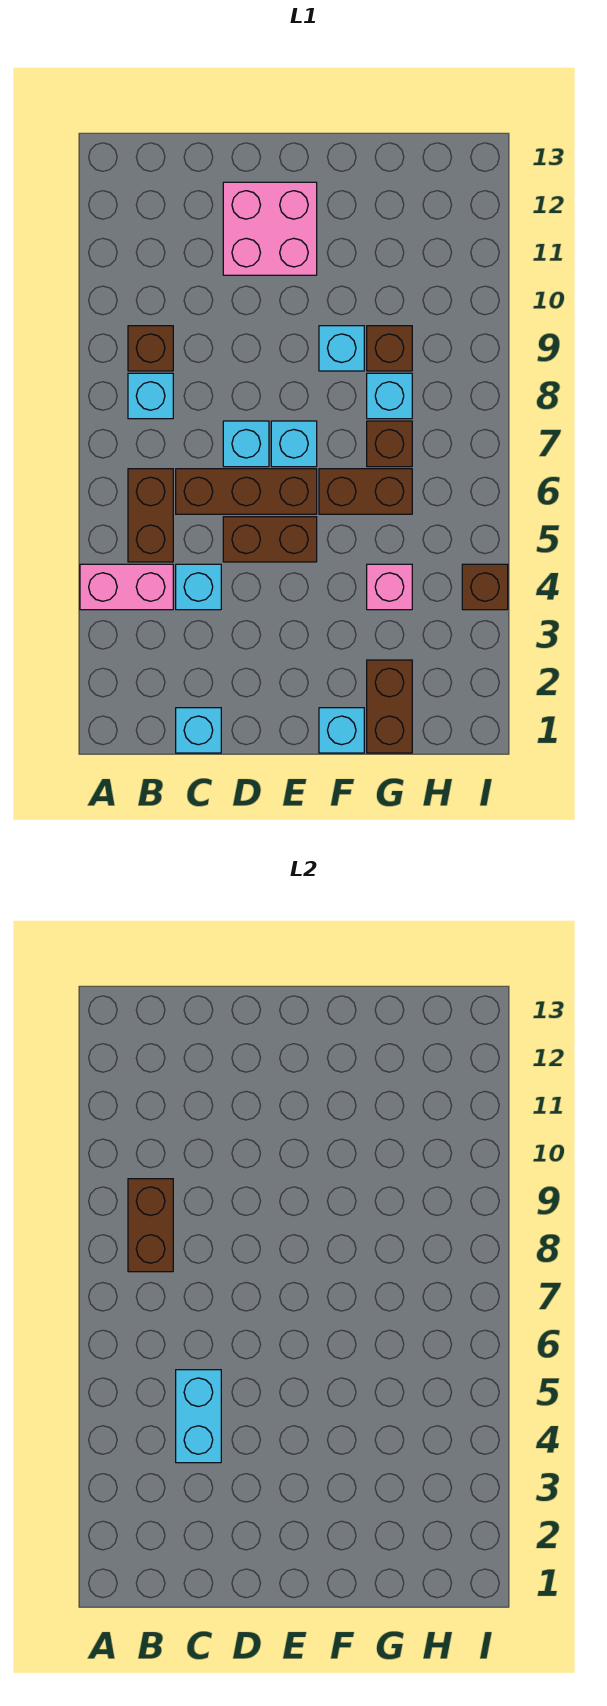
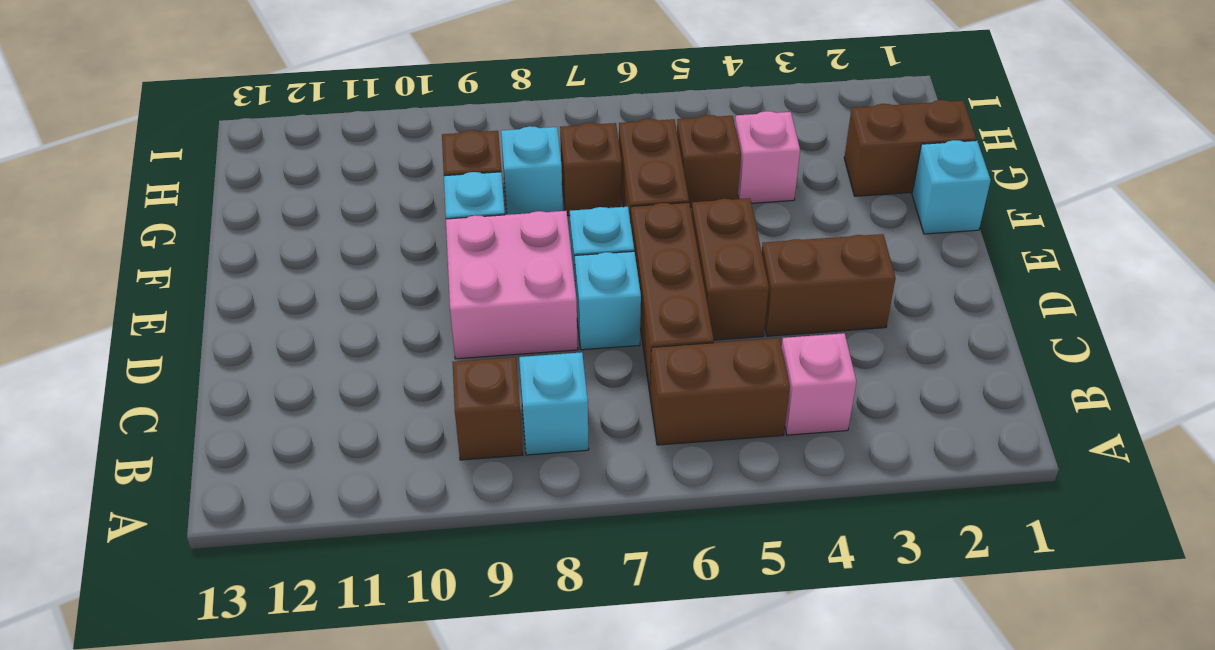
pink 1x2 brick [80,564,173,610] -> pink 1x1 brick [782,333,856,435]
brown 1x2 brick [128,1179,173,1272] -> brown 1x2 brick moved to [762,234,896,336]
cyan 1x1 brick [176,708,221,753] -> none
cyan 1x1 brick [176,564,221,610] -> none
cyan 1x2 brick [176,1370,221,1463] -> none
pink 2x2 brick [223,182,317,275] -> pink 2x2 brick moved to [446,211,578,359]
brown 1x1 brick [462,564,508,610] -> brown 1x1 brick moved to [677,115,741,207]

